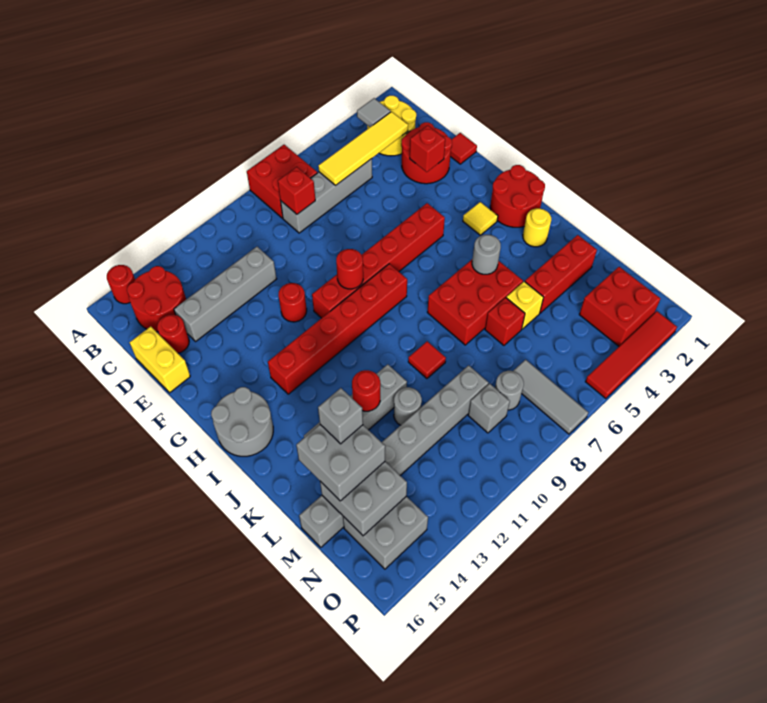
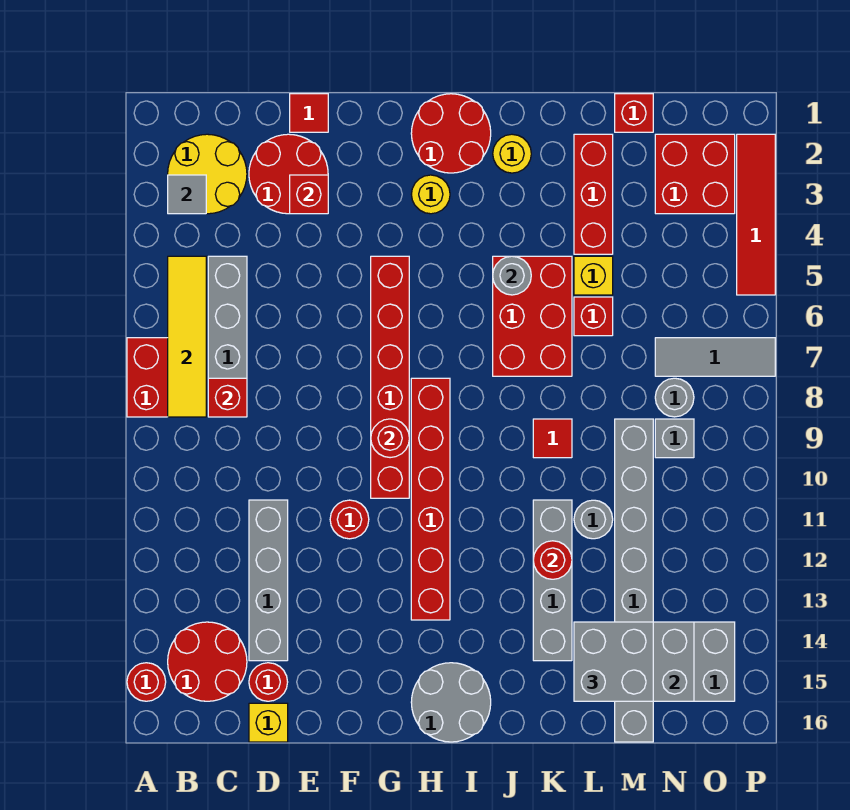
yellow 1x4 tile [319,112,408,185] -> yellow 1x4 tile moved to [168,256,206,417]
yellow 1x2 brick [129,326,190,393] -> yellow 1x1 brick [249,703,288,742]
yellow 1x1 tile [463,202,498,235] -> yellow 1x1 round brick [411,175,450,214]
grey 1x1 brick [318,388,363,444] -> none
none -> red 1x1 brick [615,94,653,132]

